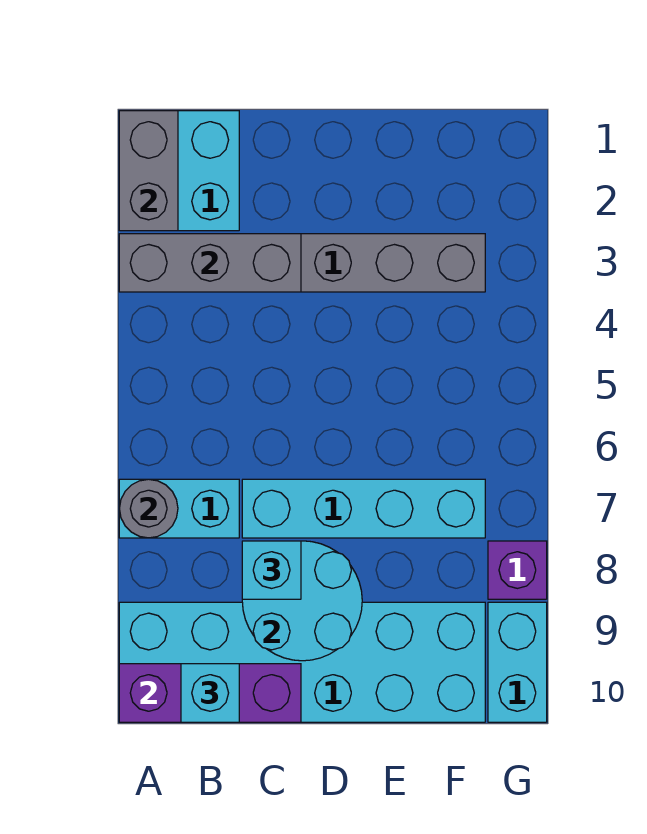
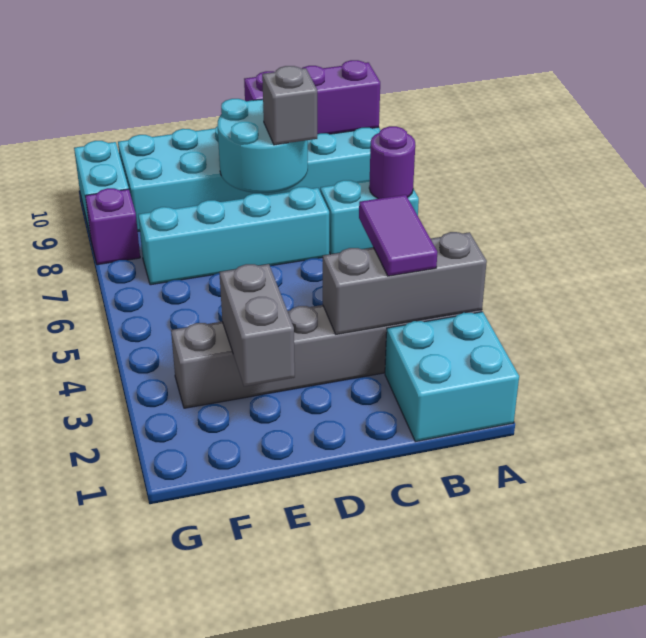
grey 1x2 brick [119,111,178,231] -> grey 1x2 brick moved to [219,264,295,386]
grey 1x1 round brick [119,479,178,538] -> purple 1x1 round brick [369,126,415,199]
none -> purple 1x2 tile [359,195,437,276]
cyan 1x1 brick [181,664,239,722] -> none
cyan 1x1 brick [242,541,301,599] -> grey 1x1 brick [262,66,317,145]

